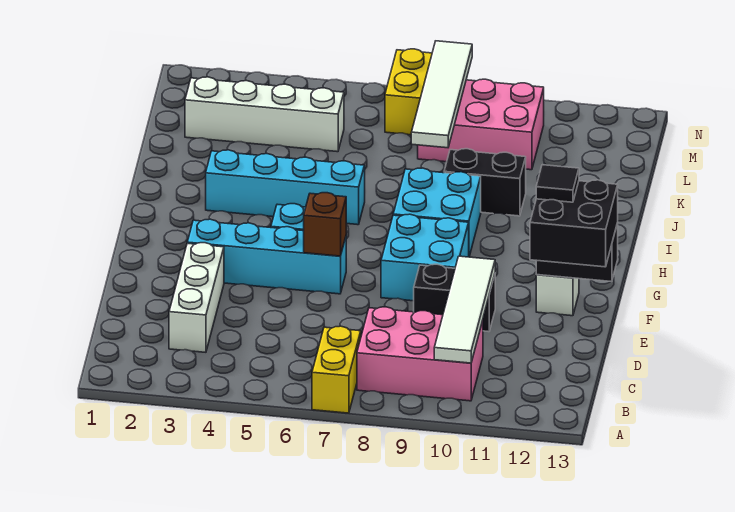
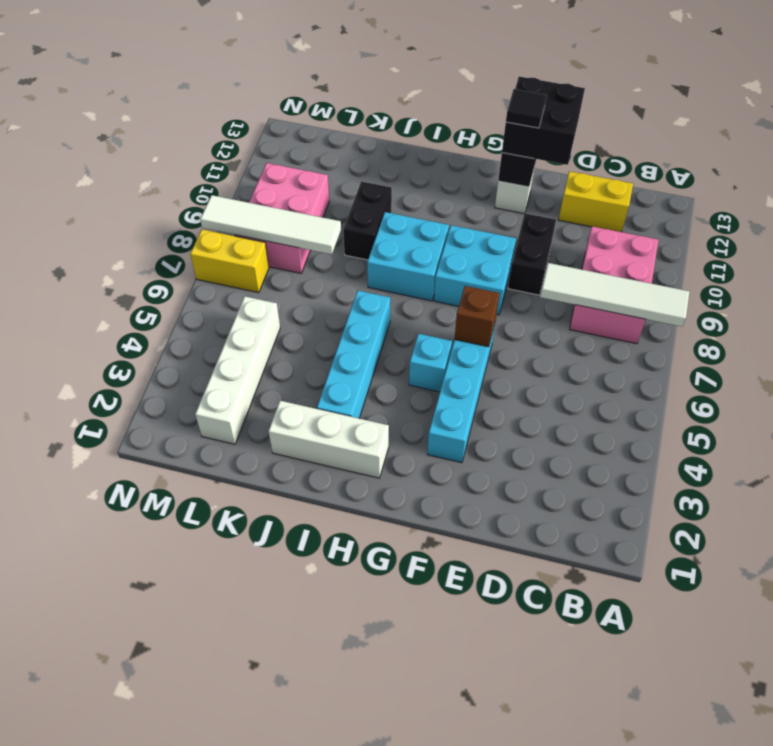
yellow 1x2 brick [312,326,361,413] -> yellow 1x2 brick moved to [559,171,633,232]
white 1x4 tile [434,256,495,363] -> white 1x4 tile moved to [540,263,689,326]
white 1x3 brick [169,243,224,352] -> white 1x3 brick moved to [268,401,389,478]

